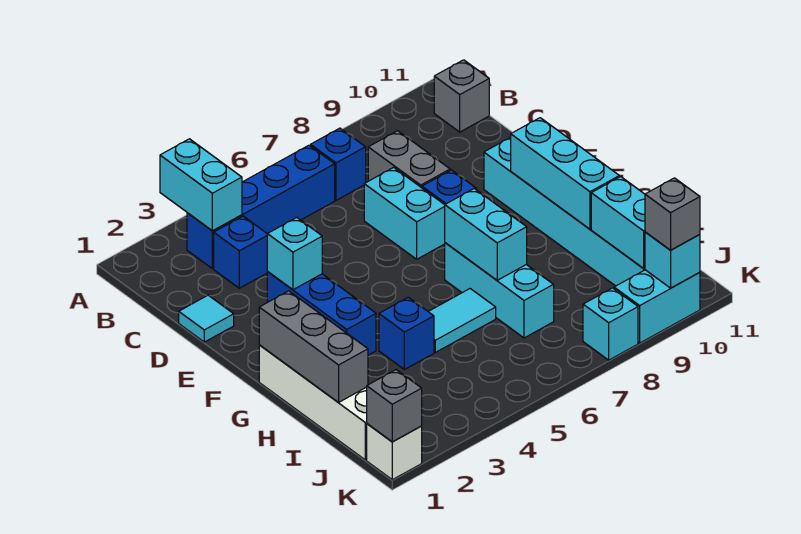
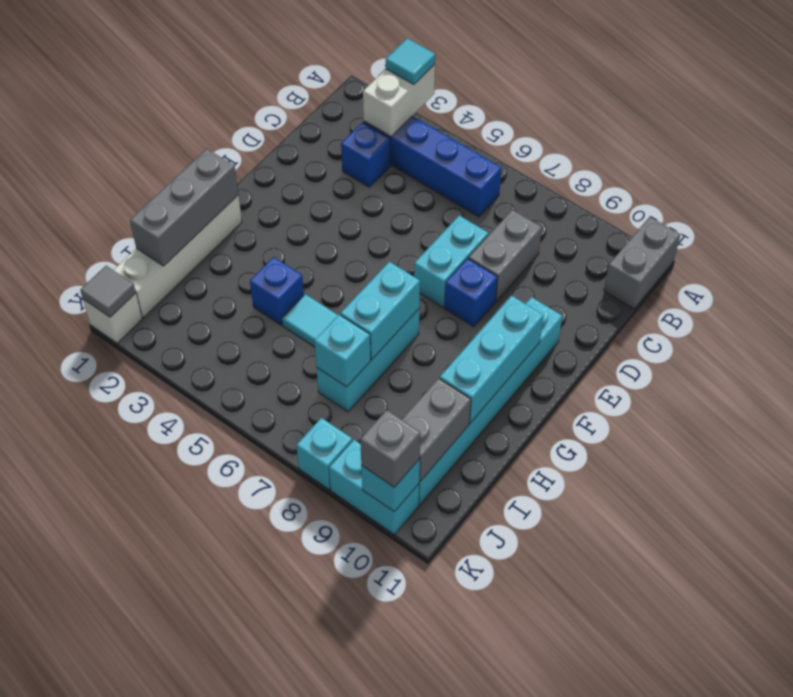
cyan 1x2 brick [160,139,242,231] -> white 1x2 brick [363,64,435,136]
blue 1x1 brick [311,128,366,200] -> none
grey 1x1 brick [434,60,489,132] -> grey 1x2 brick [604,217,680,309]
cyan 1x1 tile [179,295,234,342] -> cyan 1x1 tile moved to [386,38,435,85]
blue 1x3 brick [267,272,376,355] -> none
cyan 1x1 brick [267,218,322,290] -> cyan 1x1 brick moved to [314,315,371,387]
cyan 1x2 brick [591,177,645,269] -> grey 1x2 brick [402,378,471,481]
grey 1x1 brick [367,370,422,442] -> grey 1x1 tile [80,266,136,317]

